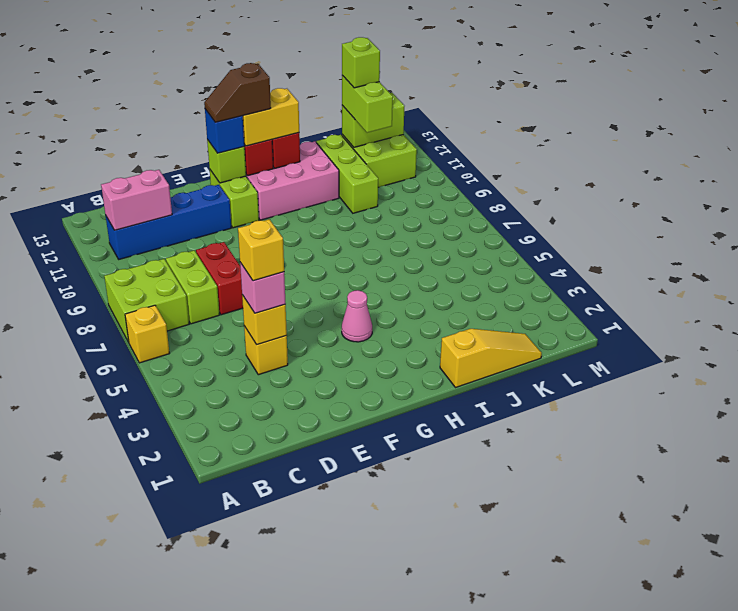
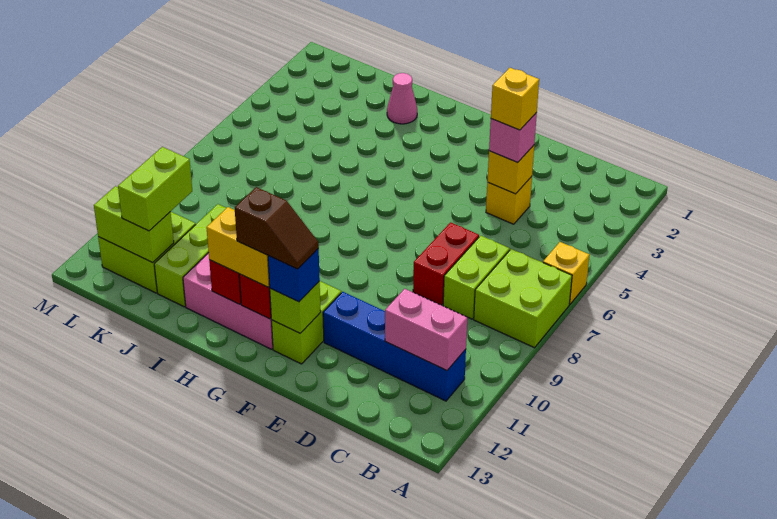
pink 1x1 cone [342,290,372,342] -> pink 1x1 cone moved to [387,73,417,124]
yellow 1x3 slope [440,329,542,388] -> none
lime 1x1 brick [342,37,380,88] -> none

